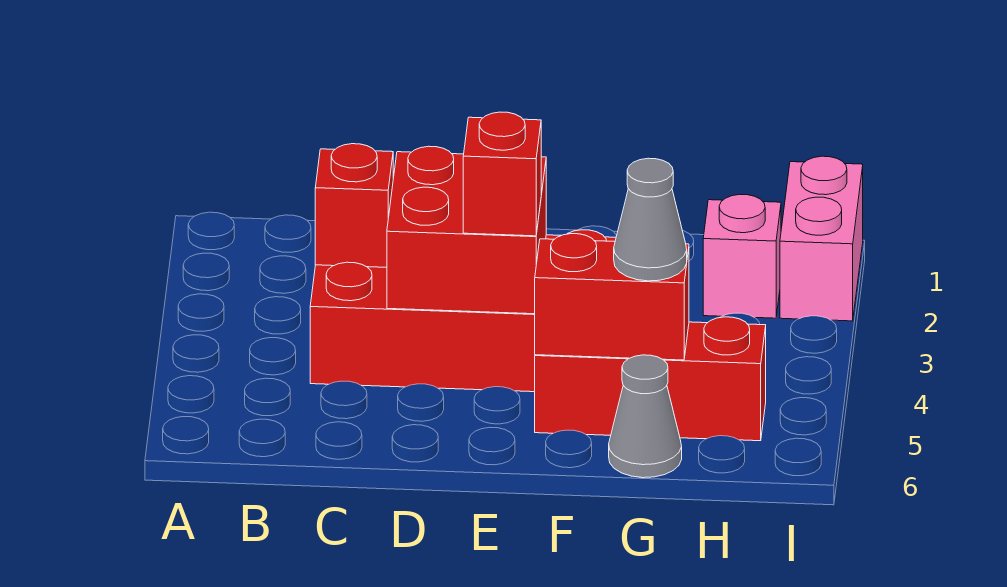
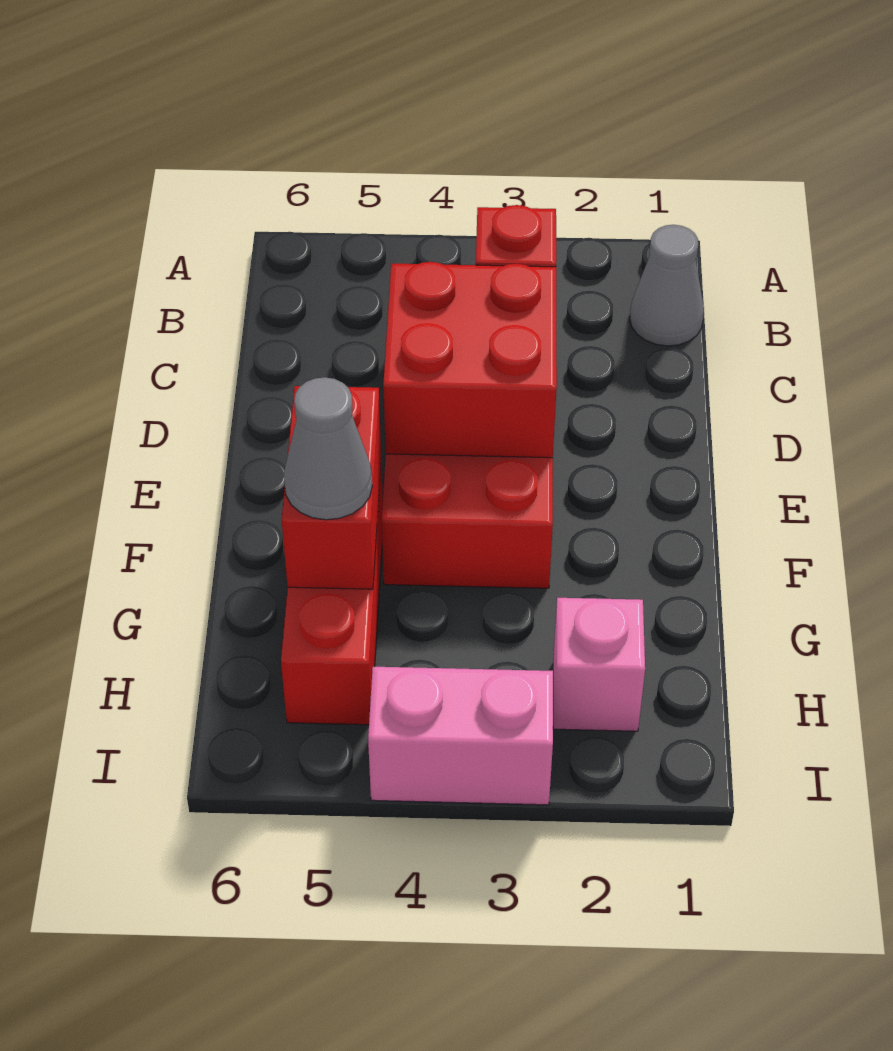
red 1x1 brick [463,112,541,236] -> none
grey 1x1 cone [609,355,682,478] -> grey 1x1 cone moved to [630,225,704,346]
pink 1x2 brick [780,156,863,321] -> pink 1x2 brick moved to [368,667,553,805]

